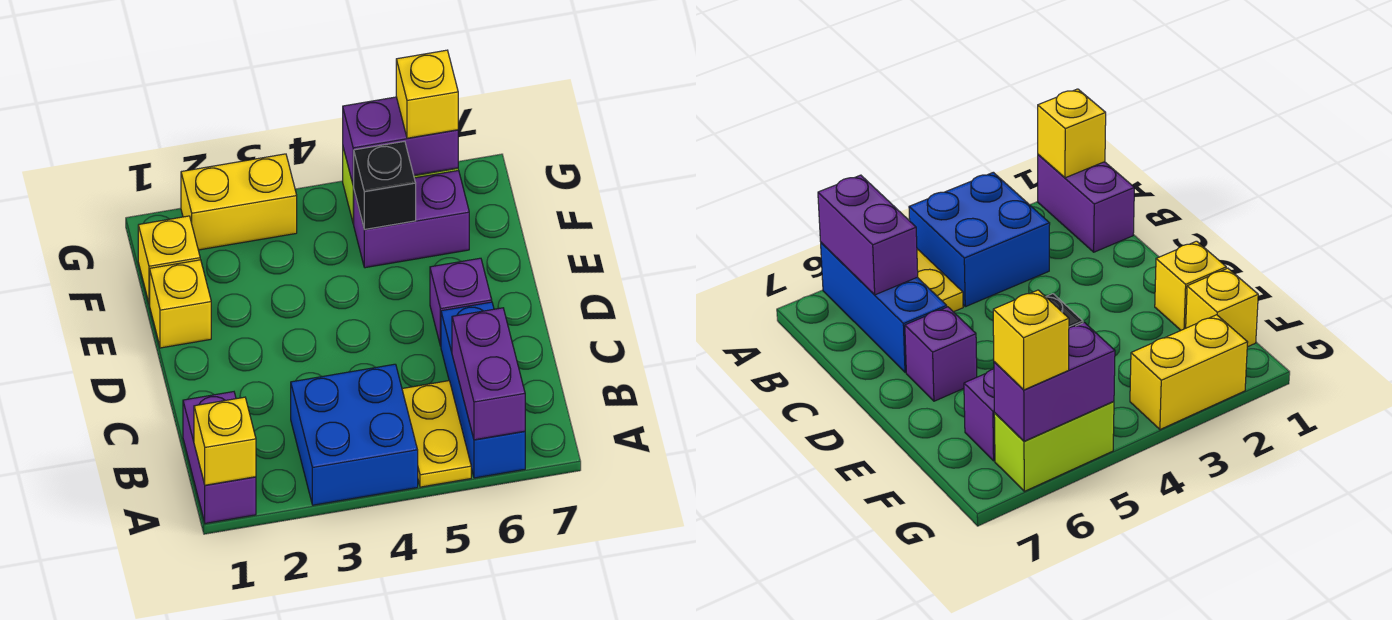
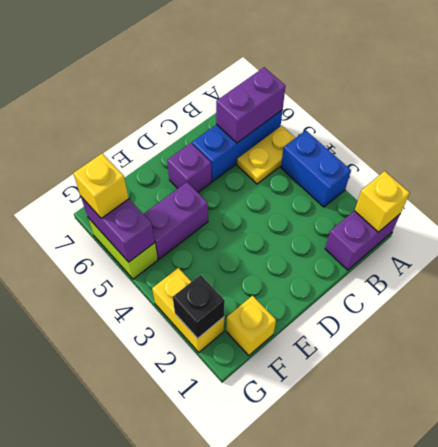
blue 2x2 brick [291,364,418,505] -> blue 1x2 brick [281,130,351,207]
yellow 1x1 brick [150,260,211,348] -> none
purple 1x2 brick [353,170,469,268] -> purple 1x2 brick turned to [144,182,208,259]
black 1x1 brick [353,141,416,229] -> black 1x1 brick moved to [173,275,225,339]

